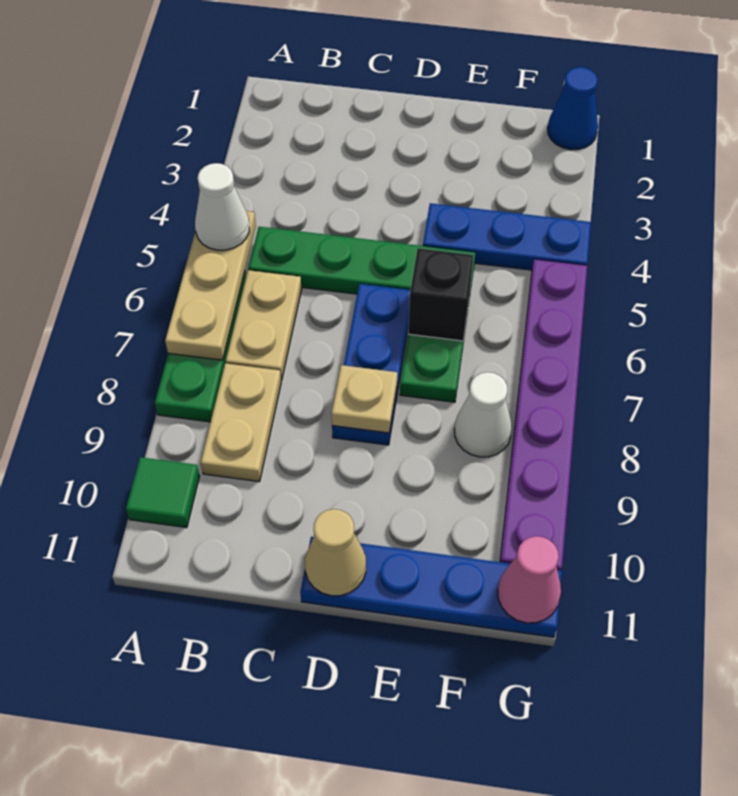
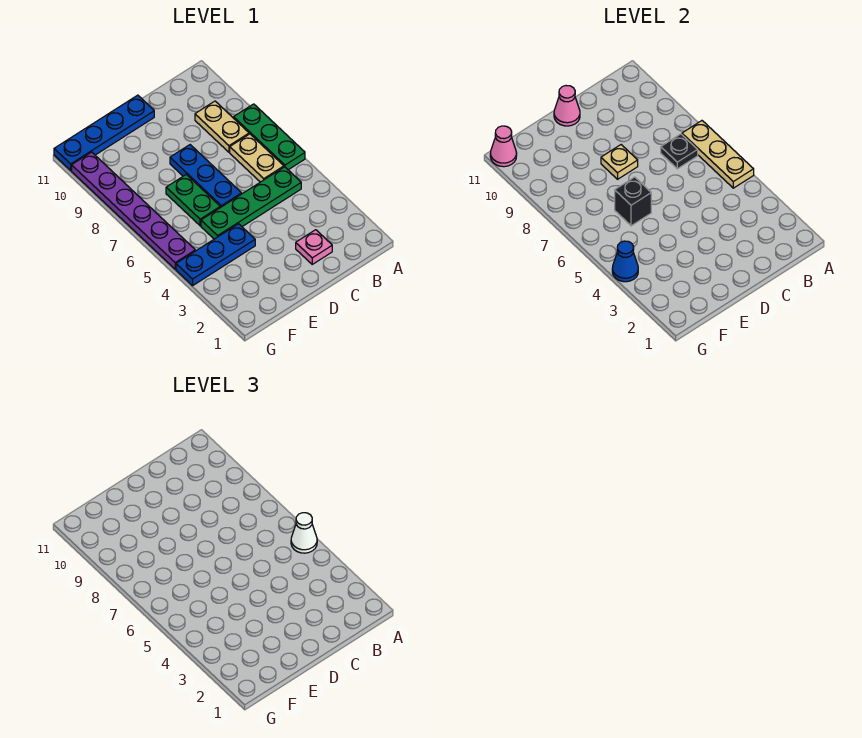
green 1x1 tile [126,457,200,528] -> none
none -> black 1x1 plate [661,134,698,169]
none -> pink 1x1 plate [296,230,332,264]
tan 1x1 cone [305,509,366,596] -> pink 1x1 cone [554,86,580,126]
white 1x1 cone [454,372,512,457] -> none
blue 1x1 cone [548,67,598,150] -> blue 1x1 cone moved to [612,241,638,282]

